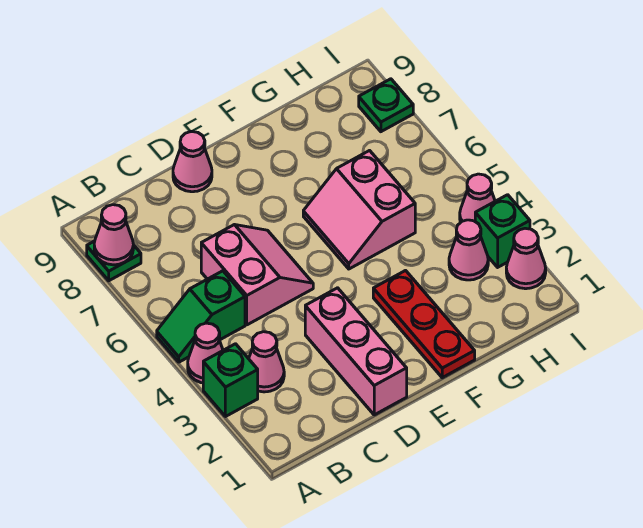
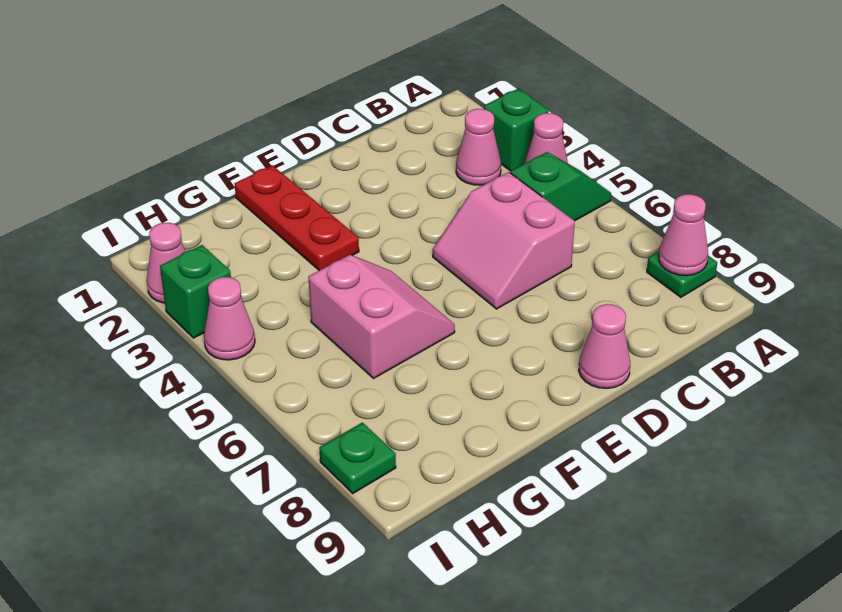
pink 1x3 brick [305,288,407,415] -> none
pink 1x1 cone [449,220,488,280] -> none

